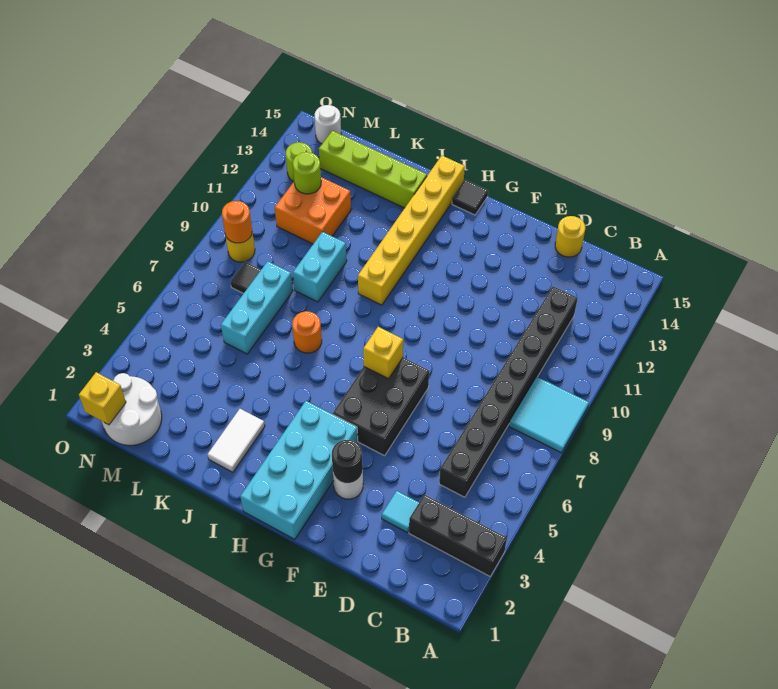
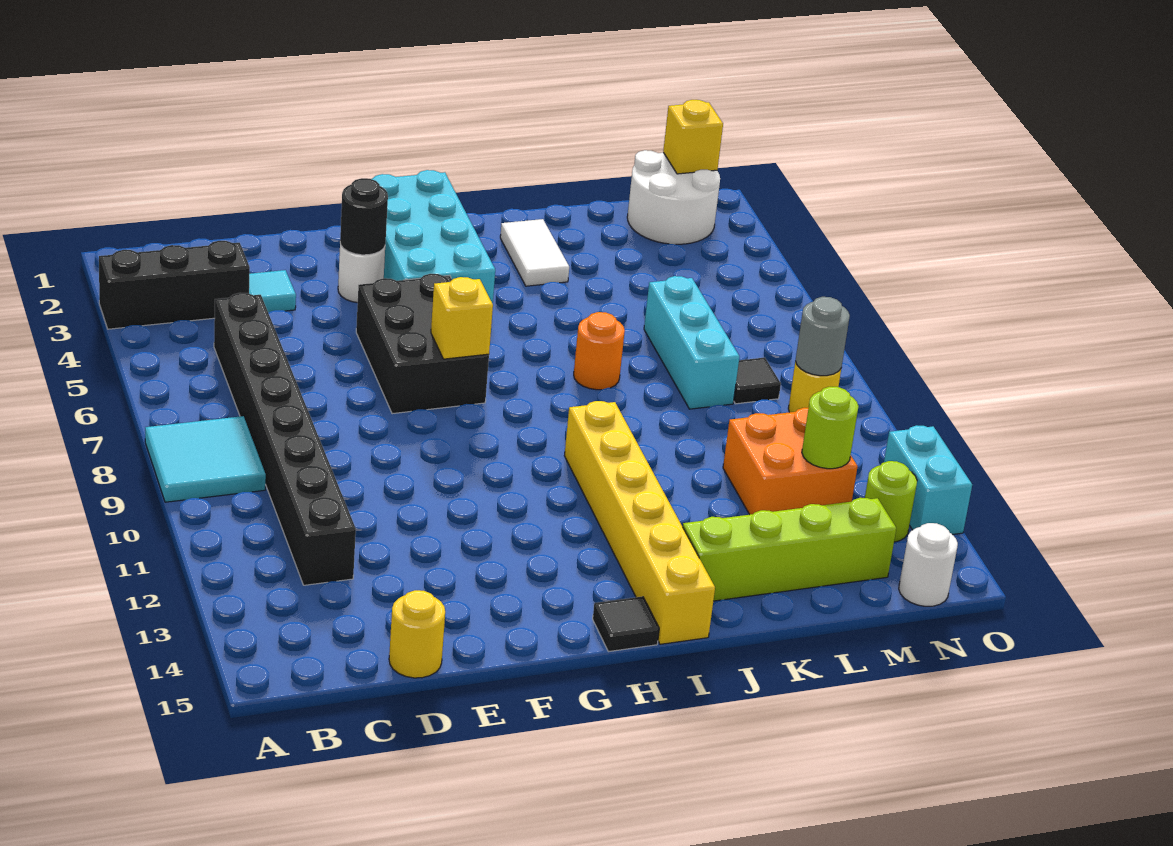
cyan 1x2 brick [293,232,347,302] -> cyan 1x2 brick moved to [884,425,972,535]
orange 1x1 round brick [222,201,252,243] -> grey 1x1 round brick [795,297,850,376]

